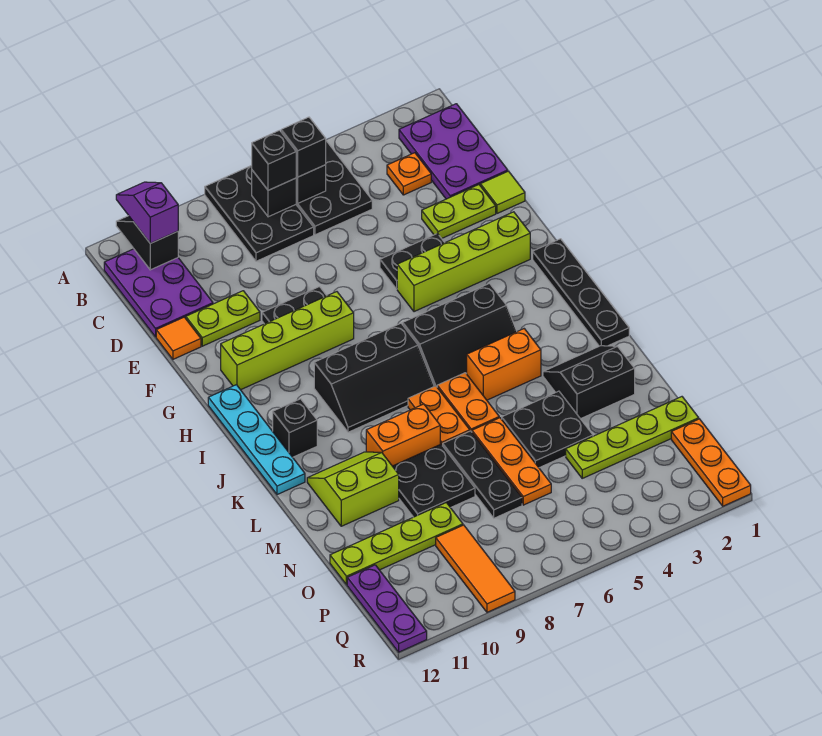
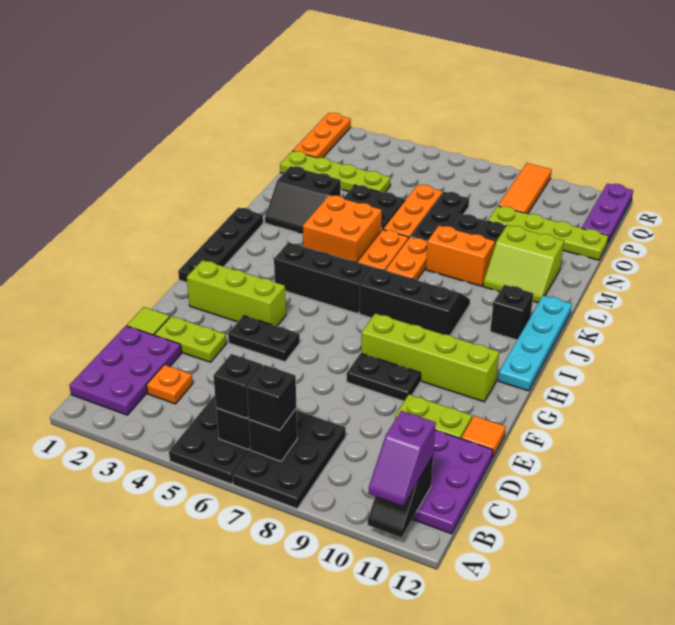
lime 1x4 brick [397,212,530,312] -> lime 1x3 brick [187,260,286,326]
orange 1x2 brick [467,329,541,400] -> orange 2x2 brick [303,195,382,262]

